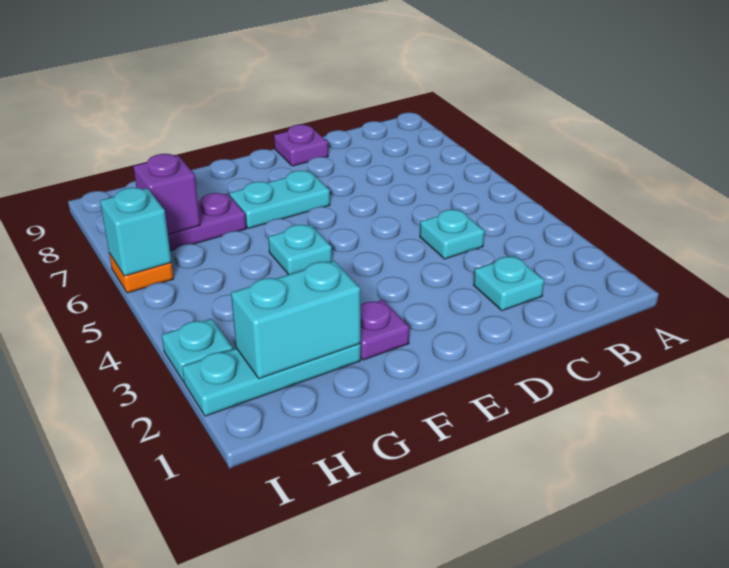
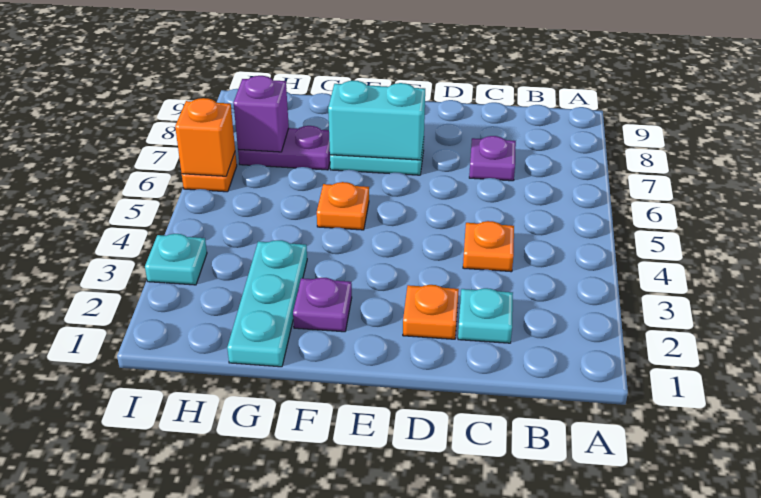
cyan 1x1 plate [420,210,485,259] -> orange 1x1 plate [463,221,514,272]
none -> orange 1x1 plate [403,285,459,339]
purple 1x1 plate [274,125,328,166] -> purple 1x1 plate moved to [469,136,516,181]
cyan 1x1 plate [268,225,332,275] -> orange 1x1 plate [317,182,369,230]
cyan 1x3 plate [182,344,361,416] -> cyan 1x3 plate turned to [227,240,307,367]
cyan 1x2 brick [231,261,361,379] -> cyan 1x2 brick moved to [328,81,425,160]
cyan 1x1 brick [100,188,171,276] -> orange 1x1 brick [175,98,235,176]

